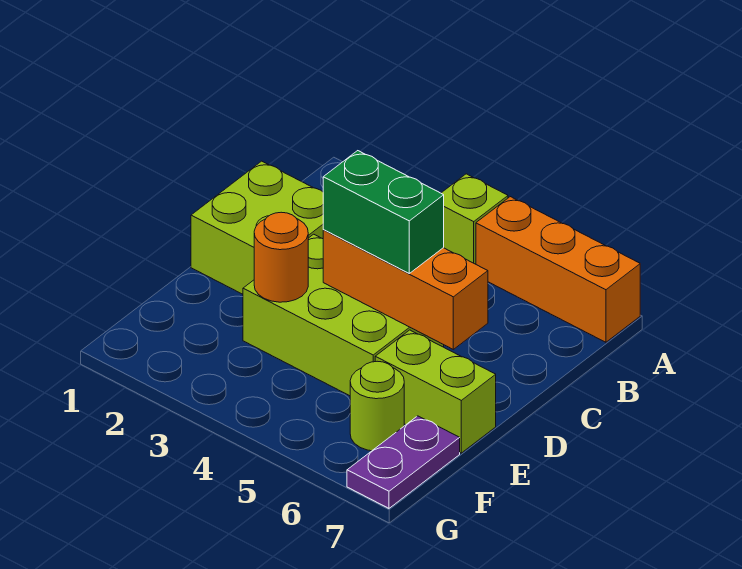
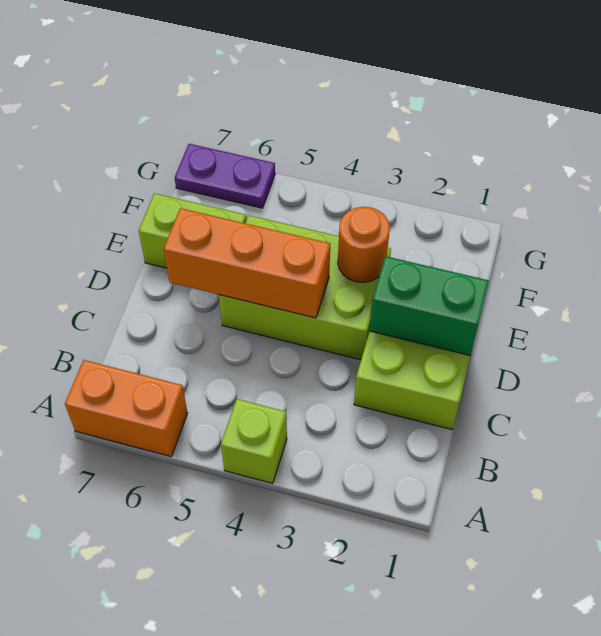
orange 1x3 brick [476,197,640,342] -> orange 1x2 brick [65,360,188,457]
green 1x2 brick [323,151,444,273] -> green 1x2 brick moved to [370,256,489,356]
lime 1x1 round brick [350,361,404,451] -> none
purple 1x2 plate [347,416,460,508] -> purple 1x2 plate turned to [175,144,275,208]

